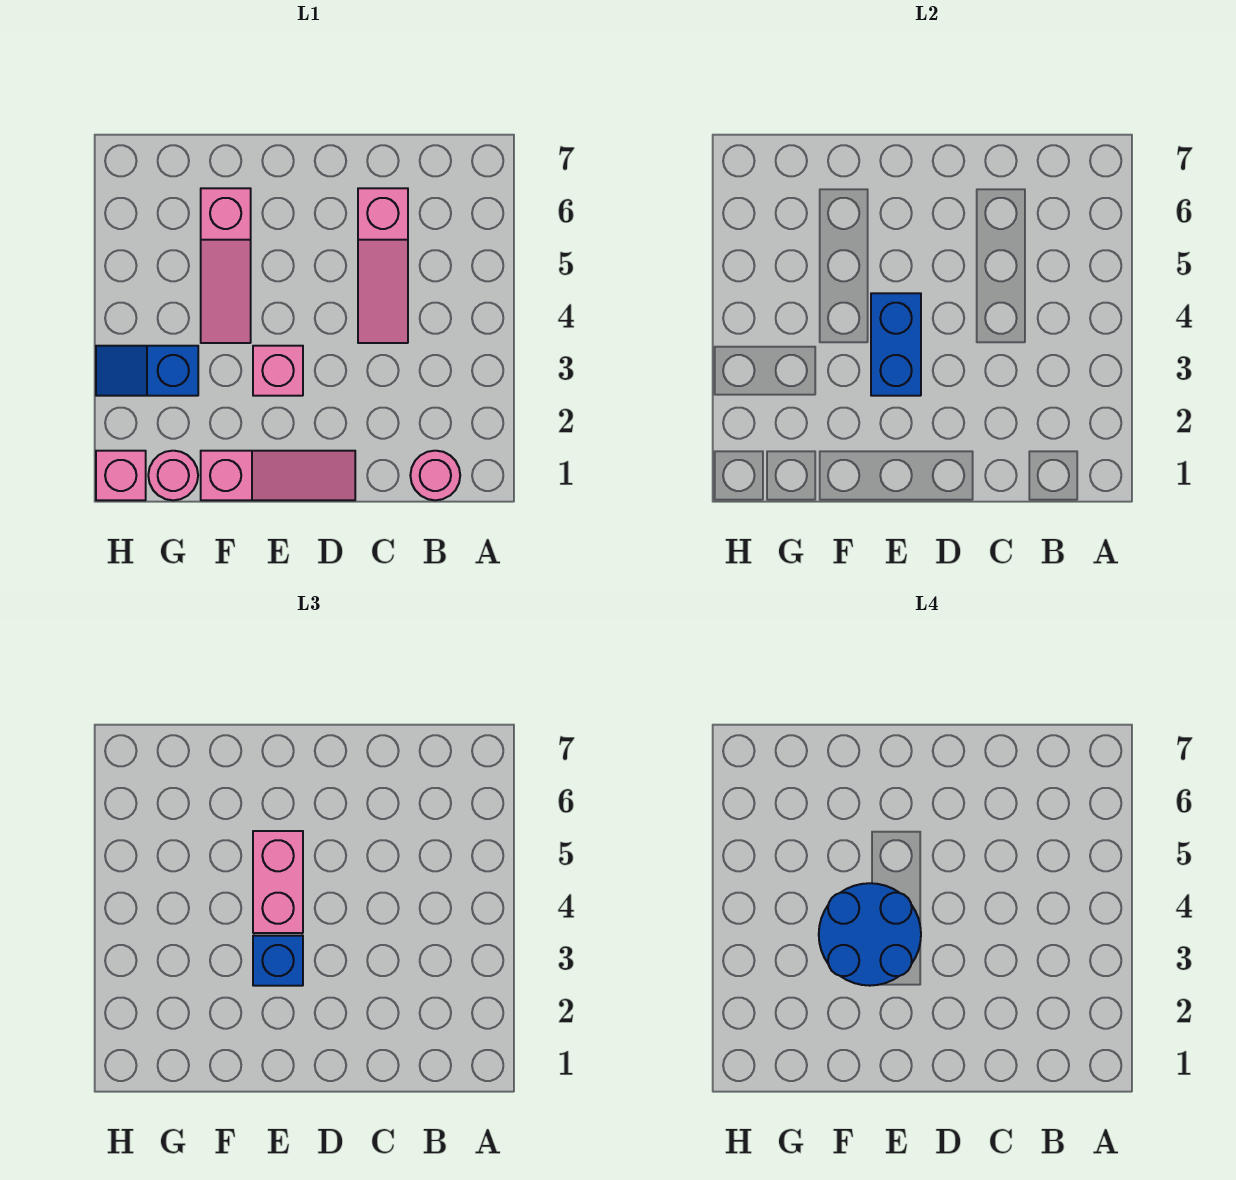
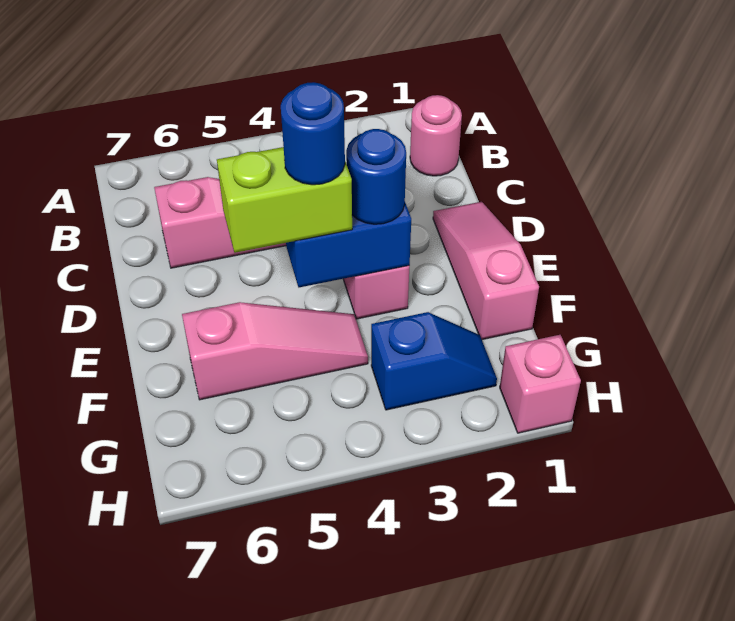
blue 1x1 brick [253,936,303,986] -> blue 1x1 round brick [346,129,406,224]
blue 2x2 round brick [819,883,921,986] -> blue 1x1 round brick [281,82,345,185]
pink 1x2 brick [253,831,303,933] -> lime 1x2 brick [217,147,352,253]
pink 1x1 round brick [148,451,198,500] -> none
blue 1x2 slope [96,346,198,396] -> blue 1x2 slope turned to [371,312,497,410]

